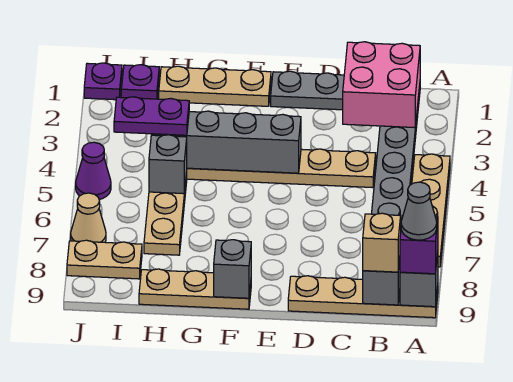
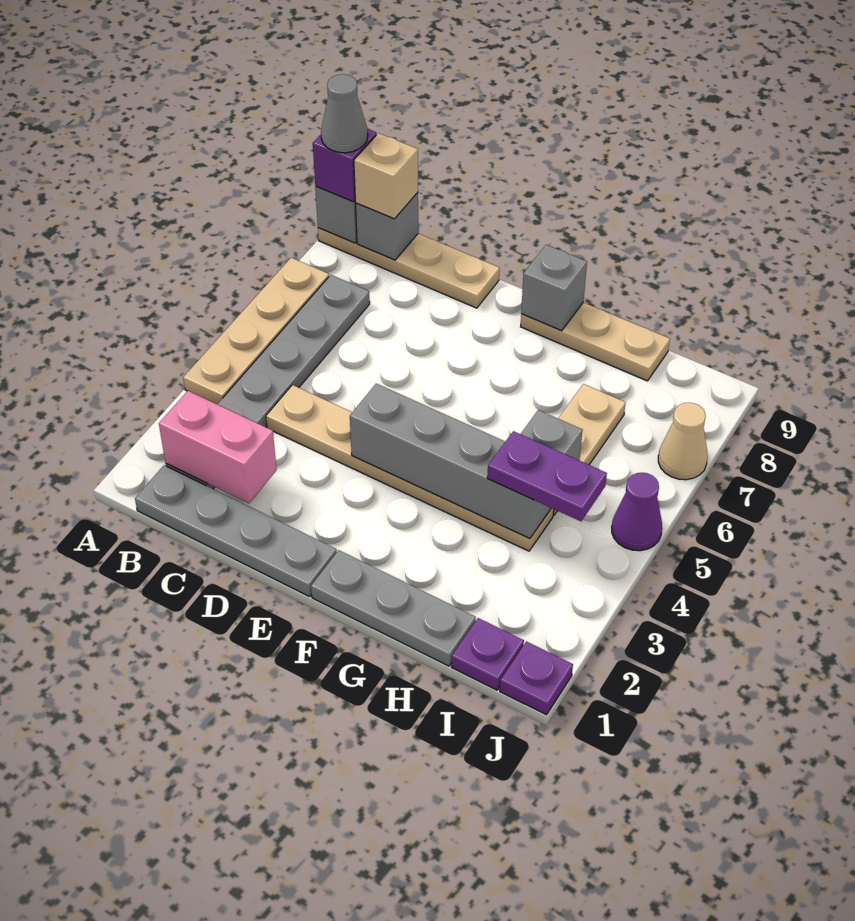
pink 2x2 brick [343,42,420,128] -> pink 1x2 brick [159,391,277,503]
tan 1x3 plate [159,66,271,106] -> grey 1x3 plate [311,550,476,666]
tan 1x2 plate [67,240,142,279] -> none

